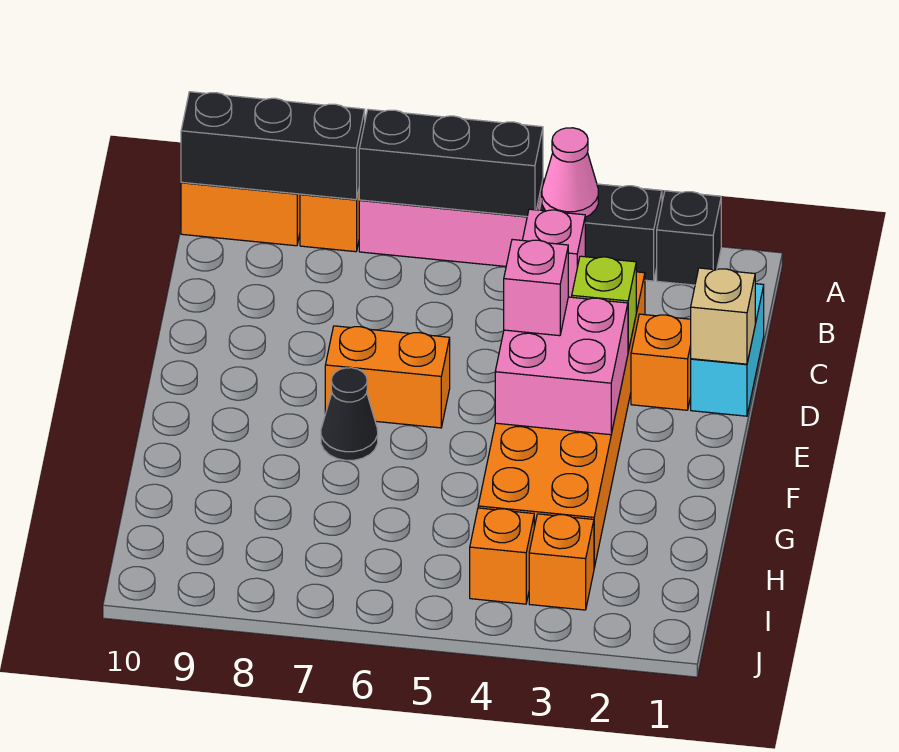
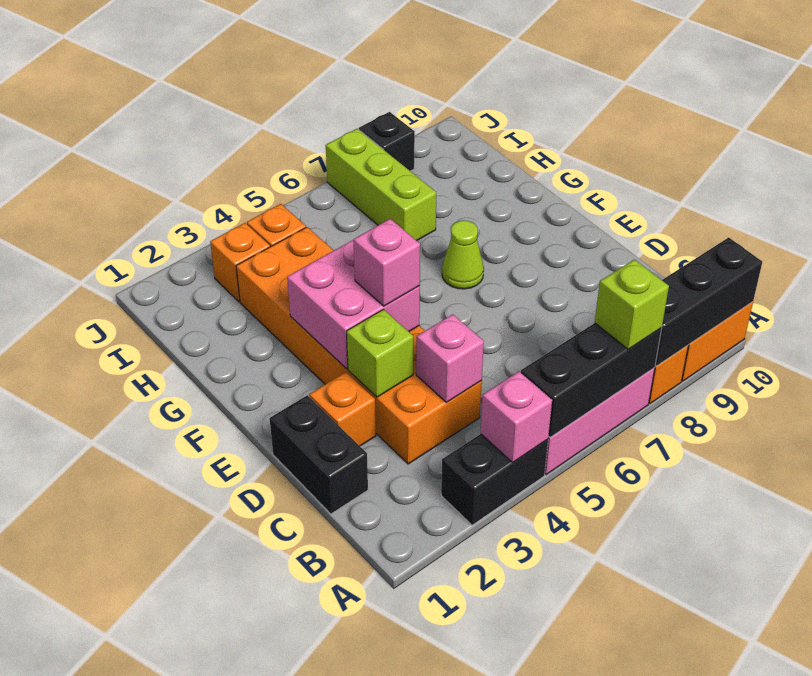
black 1x1 brick [657,191,721,285] -> black 1x1 brick moved to [359,112,415,171]
pink 1x1 cone [542,128,598,217] -> pink 1x1 brick [481,371,552,462]
none -> lime 1x1 brick [595,260,669,349]
cyan 1x2 brick [691,284,764,416] -> black 1x2 brick [270,395,368,514]
tan 1x1 brick [691,268,755,364] -> none
orange 1x2 brick [325,326,450,428] -> none
black 1x1 cone [321,368,378,460] -> lime 1x1 cone [442,220,484,289]
none -> lime 1x3 brick [326,129,436,241]

